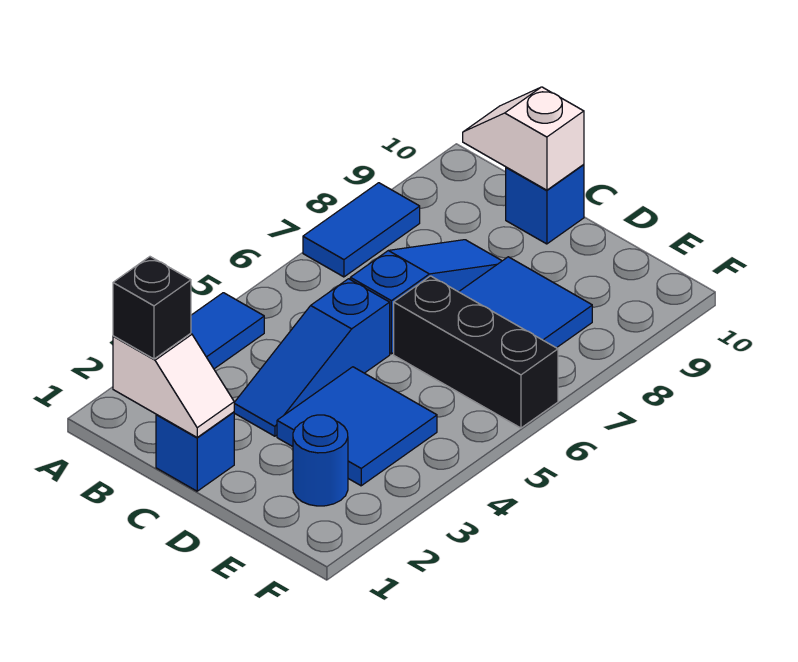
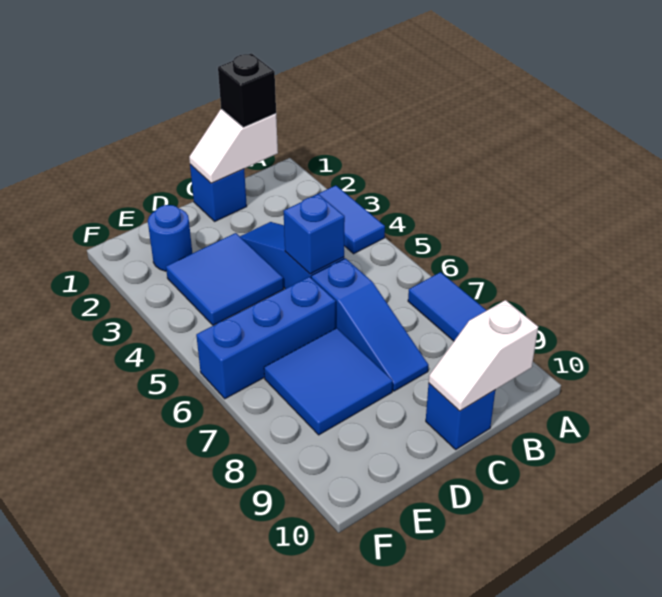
white 1x2 slope [463,87,584,190] -> white 1x2 slope turned to [429,300,538,411]
none -> blue 1x1 brick [284,194,345,274]
black 1x3 brick [394,276,558,428] -> blue 1x3 brick [196,277,336,399]

